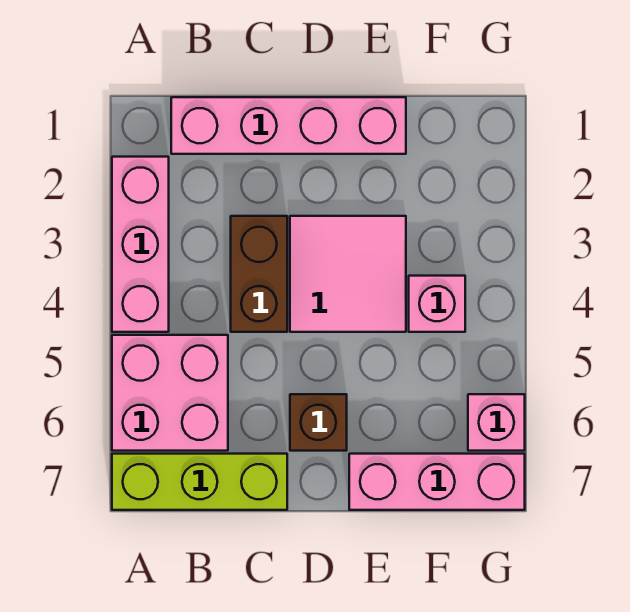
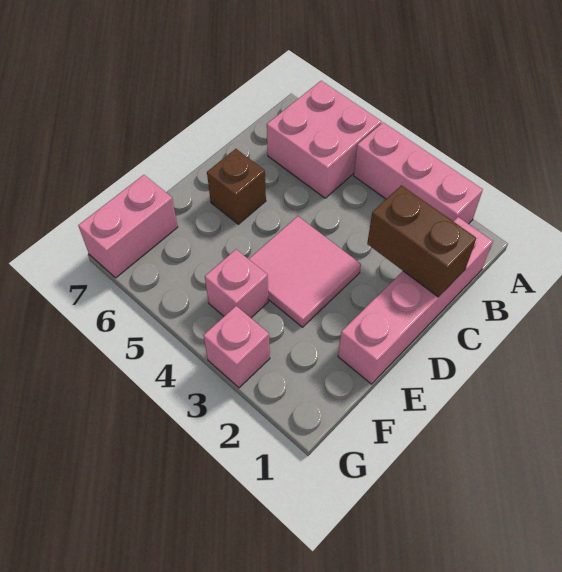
lime 1x3 brick [112,454,287,510] -> none
brown 1x2 brick [231,216,287,332] -> brown 1x2 brick moved to [367,185,476,297]
pink 1x3 brick [349,454,525,510] -> pink 1x2 brick [78,175,178,278]
pink 1x1 brick [468,394,525,451] -> pink 1x1 brick moved to [203,306,270,388]

